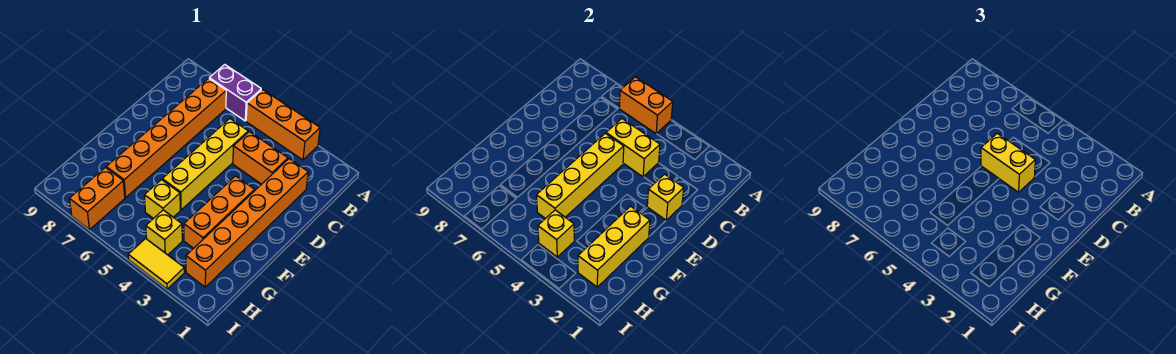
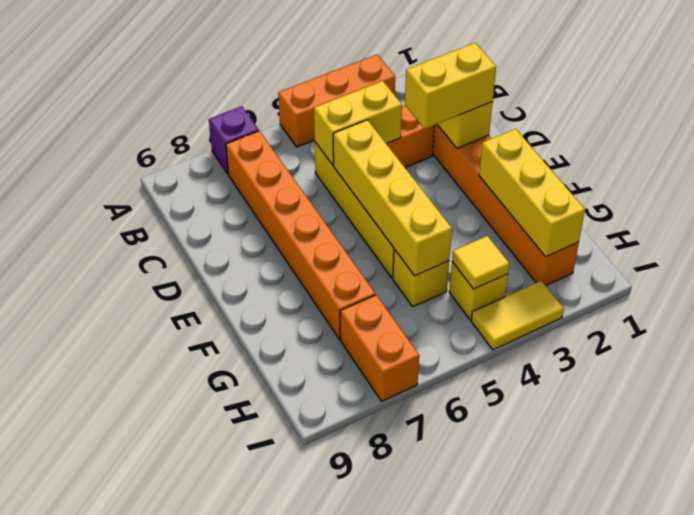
orange 1x2 brick [619,77,673,134] -> none
purple 1x2 brick [209,65,261,121] -> purple 1x1 brick [209,106,259,174]
yellow 1x2 brick [981,133,1035,192] -> yellow 1x2 brick moved to [405,43,496,129]
orange 1x3 brick [184,176,255,248] -> none
yellow 1x1 brick [538,210,574,257] -> yellow 1x1 tile [452,236,509,289]

